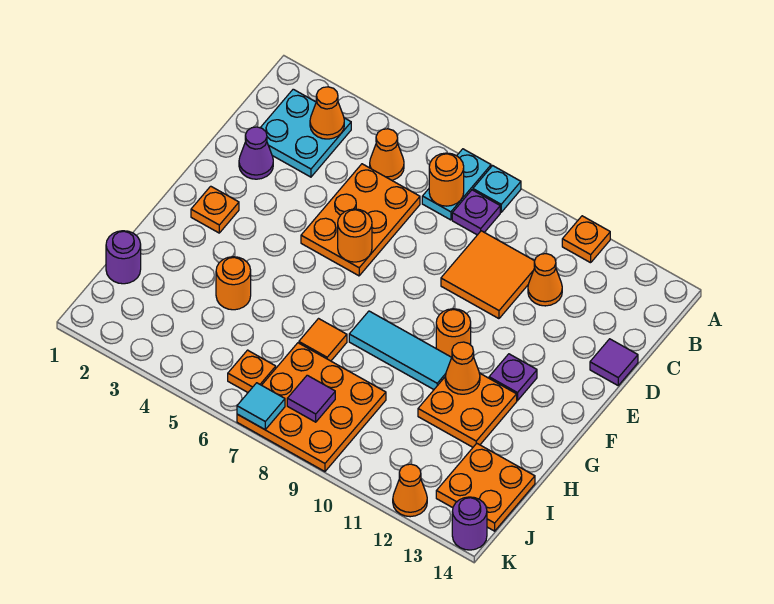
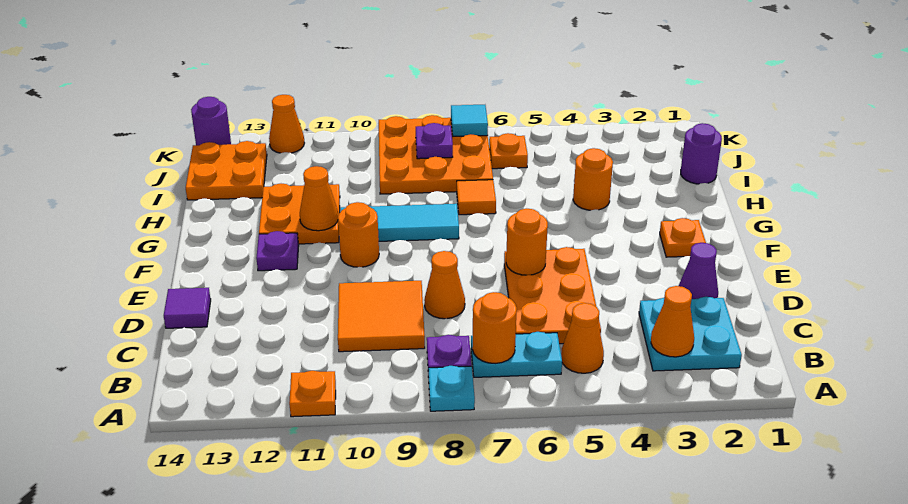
cyan 1x2 plate [422,149,491,220] -> cyan 1x2 plate turned to [471,332,562,377]
orange 1x1 cone [528,254,562,306] -> orange 1x1 cone moved to [424,251,465,319]
purple 1x1 tile [287,375,335,422] -> purple 1x1 plate [416,123,453,159]

